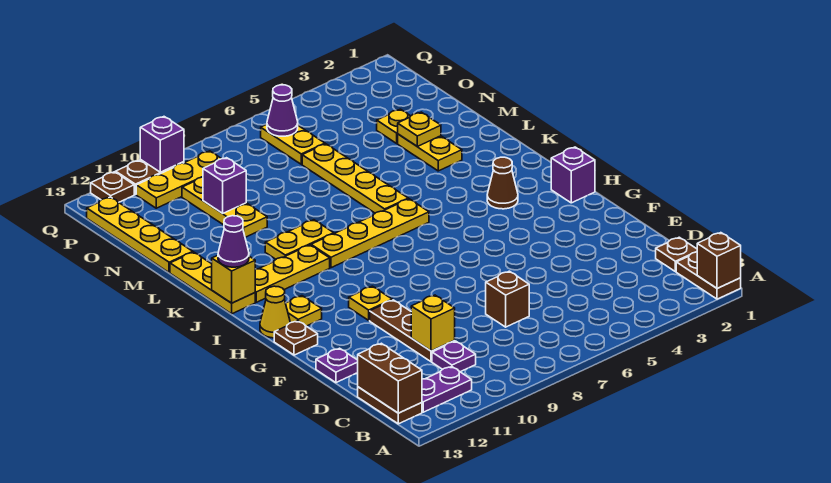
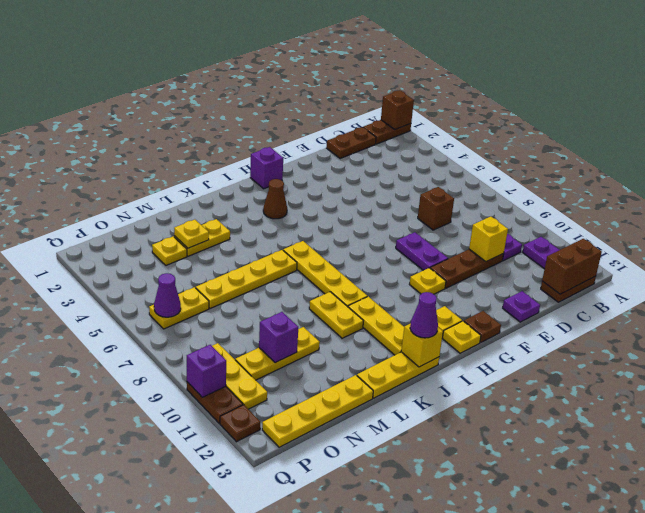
brown 1x1 plate [656,237,697,272] -> brown 1x2 plate [326,127,376,159]
none -> purple 1x2 plate [396,232,448,270]
yellow 1x1 cone [260,286,290,338] -> yellow 1x1 plate [442,321,481,353]

